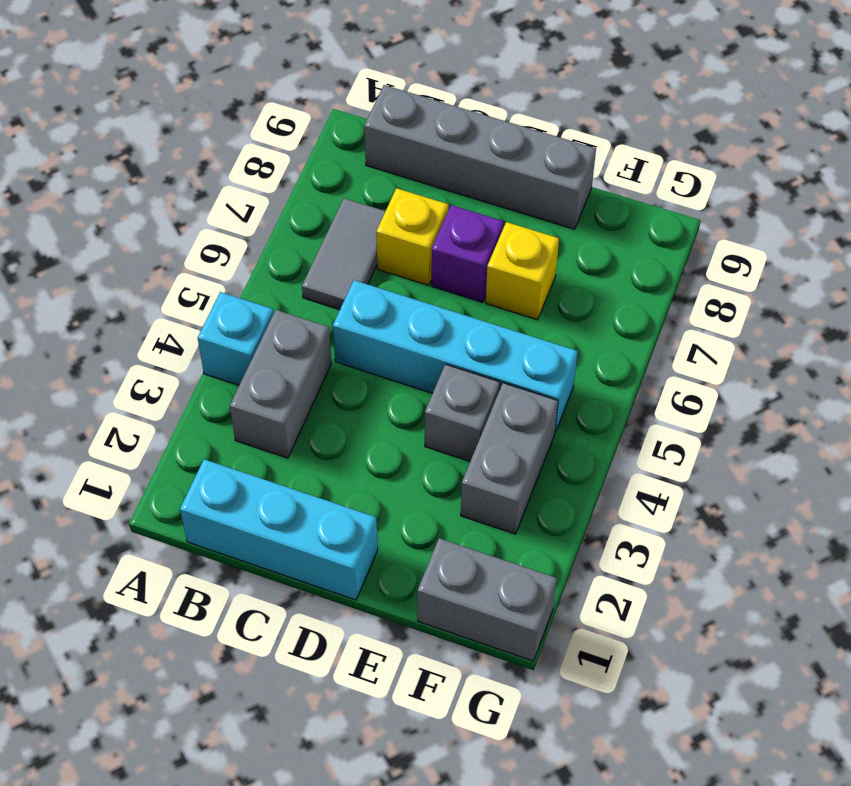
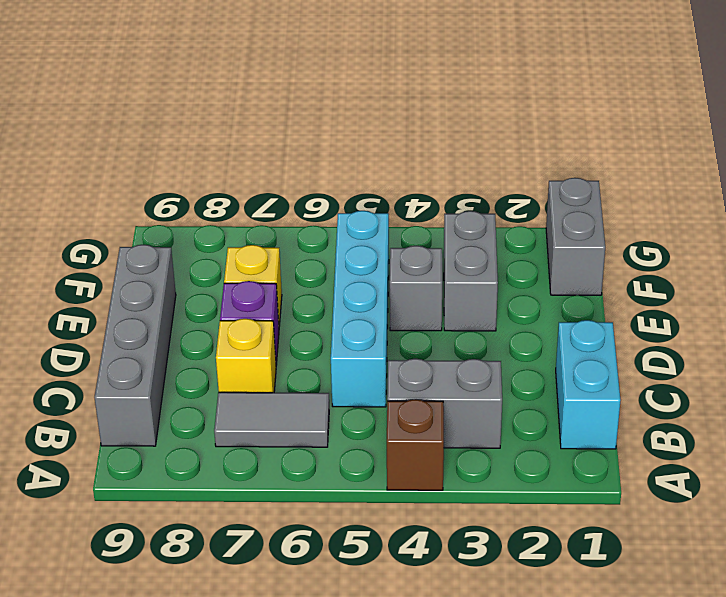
cyan 1x1 brick [198,292,274,385] -> brown 1x1 brick [387,399,444,490]
cyan 1x3 brick [180,459,378,600] -> cyan 1x2 brick [556,320,620,449]
grey 1x2 brick [461,383,558,534] -> grey 1x2 brick turned to [444,211,498,331]

